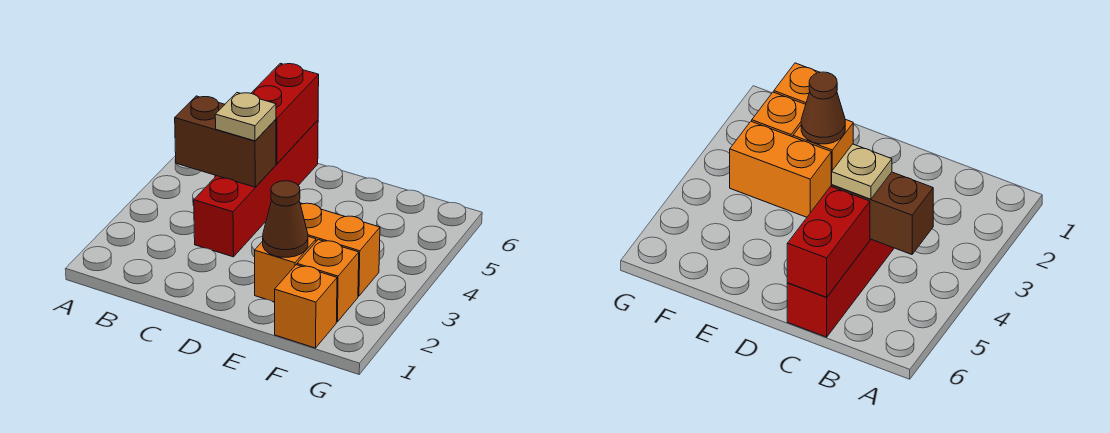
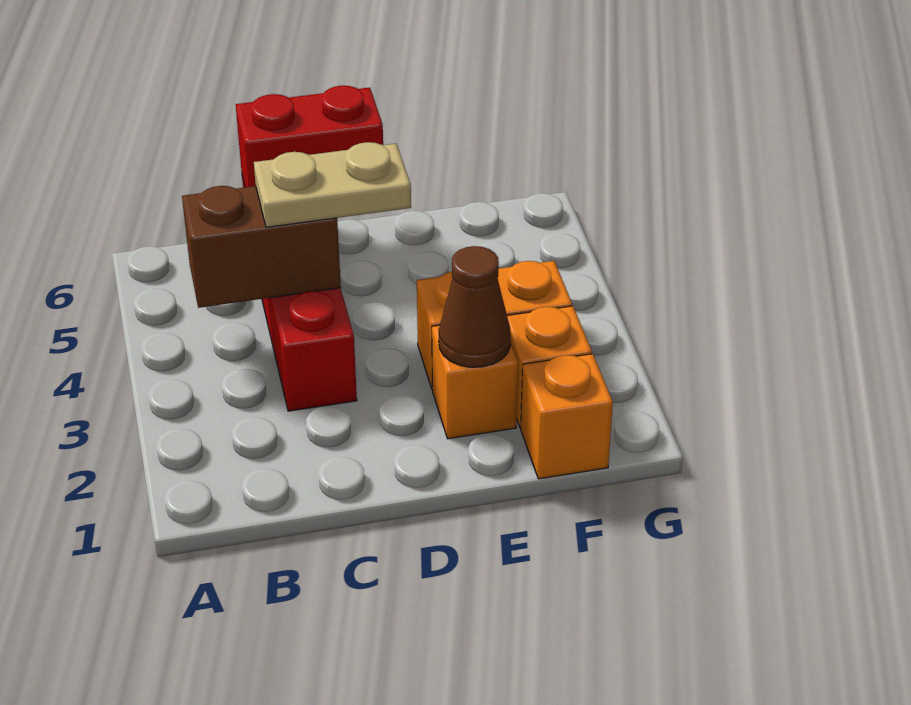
tan 1x1 plate [215,93,276,141] -> tan 1x2 plate [254,142,411,227]
red 1x2 brick [251,63,319,164] -> red 1x2 brick turned to [236,86,383,187]

